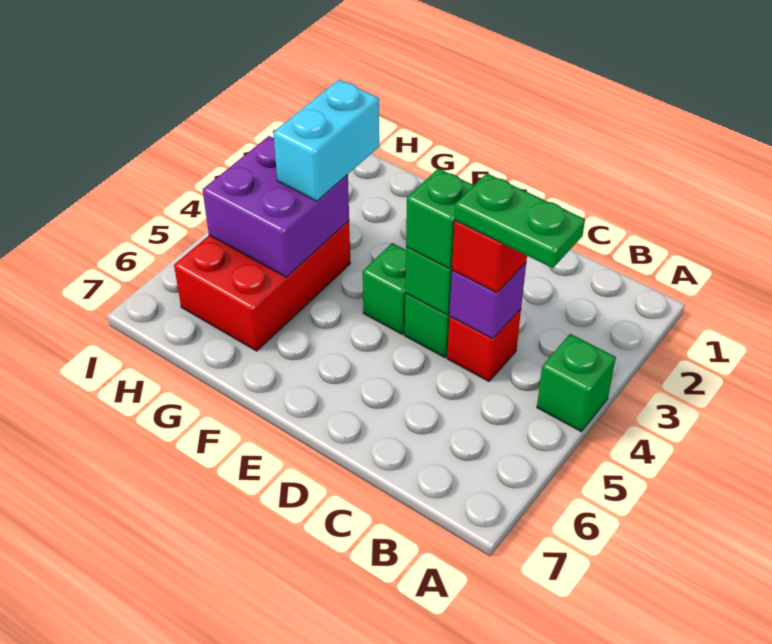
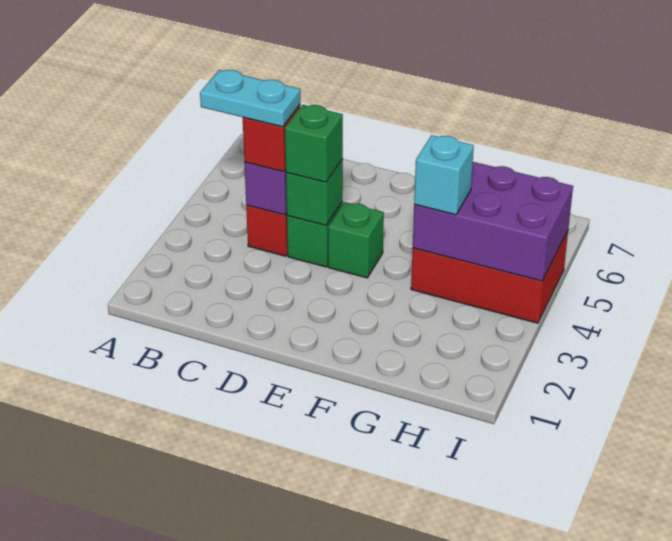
green 1x1 brick [537,334,616,432] -> none
green 1x2 plate [455,173,585,268] -> cyan 1x2 plate [200,70,300,127]
cyan 1x2 brick [273,80,379,201] -> cyan 1x1 brick [414,135,474,215]
red 2x3 brick [174,221,350,351] -> red 2x3 brick turned to [411,231,568,323]
purple 2x2 brick [203,136,349,277] -> purple 2x3 brick [413,162,573,281]

